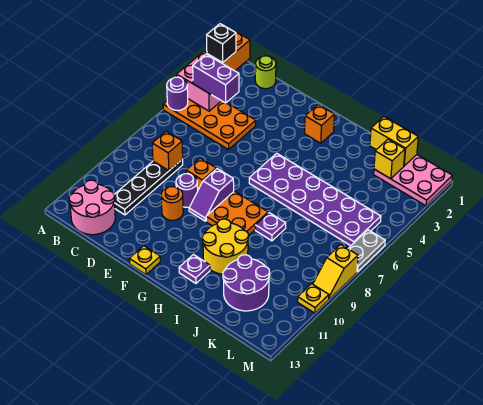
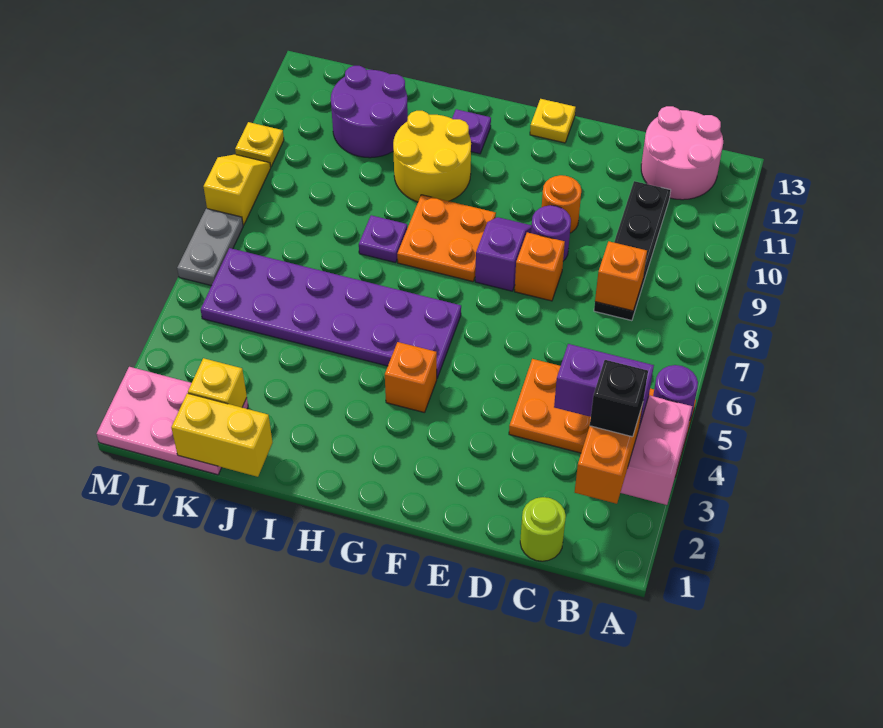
orange 1x1 brick [305,105,334,143] -> orange 1x1 brick moved to [385,342,437,413]

